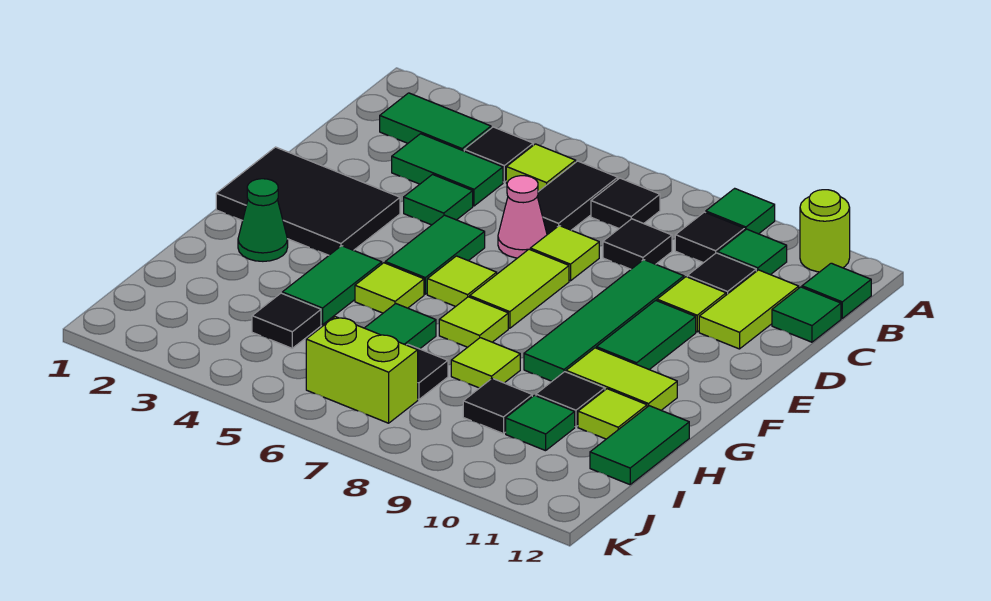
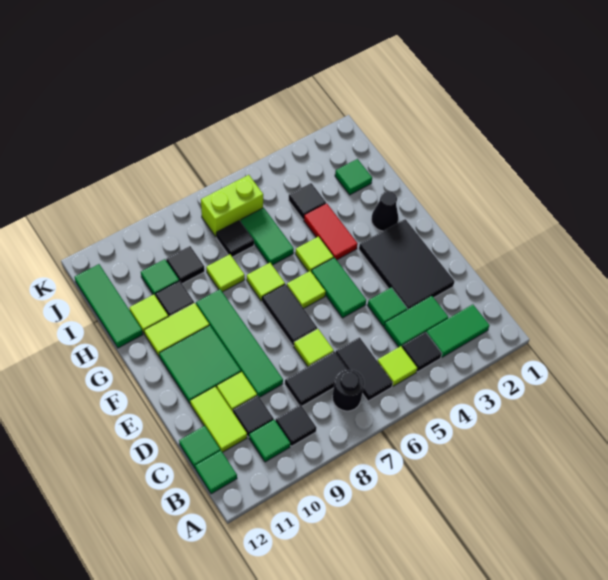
green 1x1 tile [706,188,775,234] -> green 1x1 tile moved to [335,159,372,195]
lime 1x1 round brick [800,190,850,272] -> none
black 1x1 tile [591,178,660,228] -> black 1x1 round brick [332,369,364,411]
black 1x1 tile [603,219,672,269] -> black 1x2 tile [285,352,347,406]
pink 1x1 cone [498,176,547,258] -> none
black 2x3 tile [216,147,400,255] -> black 2x3 tile turned to [359,219,455,310]
lime 1x2 tile [470,249,569,328] -> black 1x2 tile [262,284,317,346]
green 1x2 tile [596,300,696,370] -> green 2x2 tile [159,325,241,403]
green 1x1 cone [238,179,288,261] -> black 1x1 cone [371,191,399,231]
green 1x2 tile [282,246,382,325] -> red 1x2 tile [304,203,358,260]
green 1x2 tile [590,406,689,485] -> green 1x3 tile [75,264,143,348]

